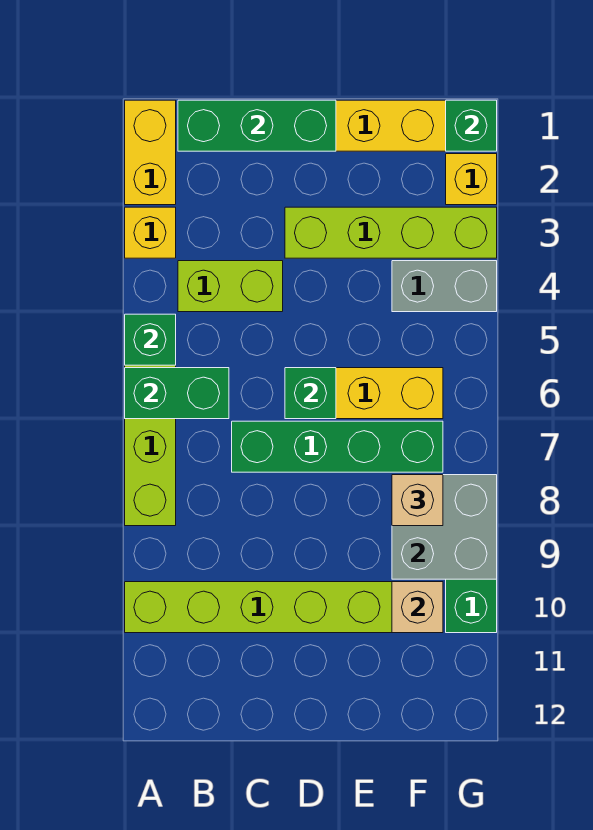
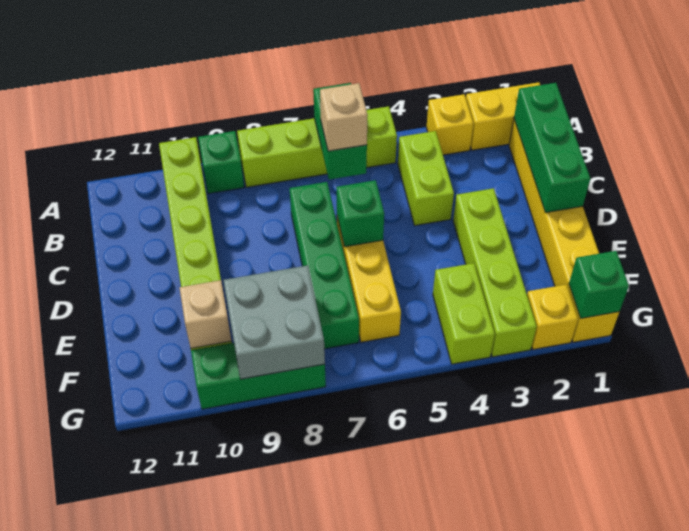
green 1x1 brick [125,314,176,365] -> green 1x1 brick moved to [198,131,244,194]
grey 1x2 brick [392,261,497,312] -> lime 1x2 brick [433,263,495,364]
tan 1x1 brick [392,475,443,526] -> tan 1x1 brick moved to [320,83,368,151]

